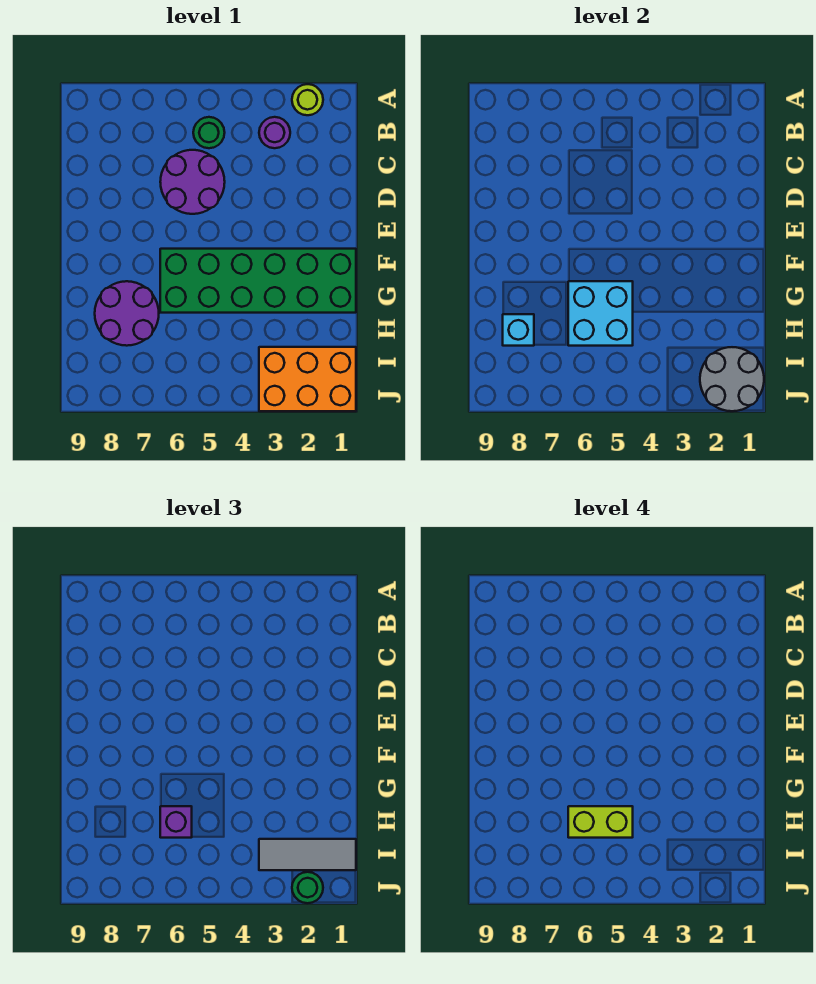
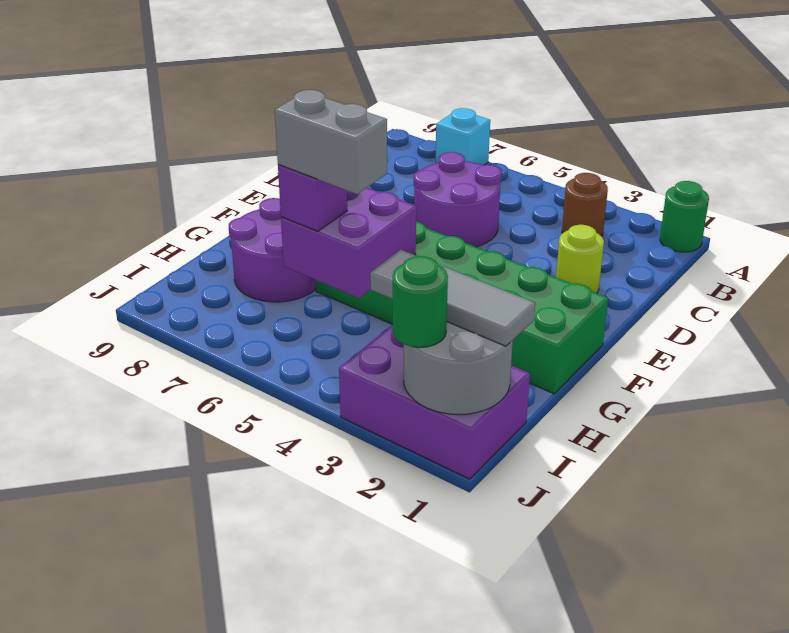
lime 1x1 round brick [292,84,323,115] -> lime 1x1 round brick moved to [556,225,604,293]
purple 1x1 round brick [259,117,290,148] -> brown 1x1 round brick [562,173,608,236]
green 1x1 round brick [193,117,225,148] -> green 1x1 round brick moved to [660,181,709,252]
cyan 2x2 brick [568,281,633,346] -> purple 2x2 brick [281,188,416,298]
lime 1x2 brick [568,806,633,838] -> grey 1x2 brick [275,90,387,194]
cyan 1x1 brick [503,314,534,346] -> cyan 1x1 brick moved to [436,108,490,165]
orange 2x3 brick [259,347,356,411] -> purple 2x3 brick [339,325,530,479]

